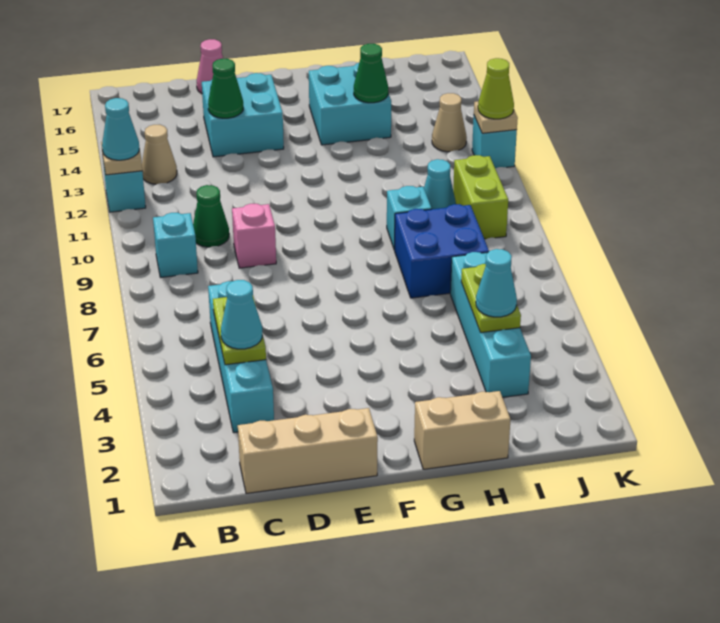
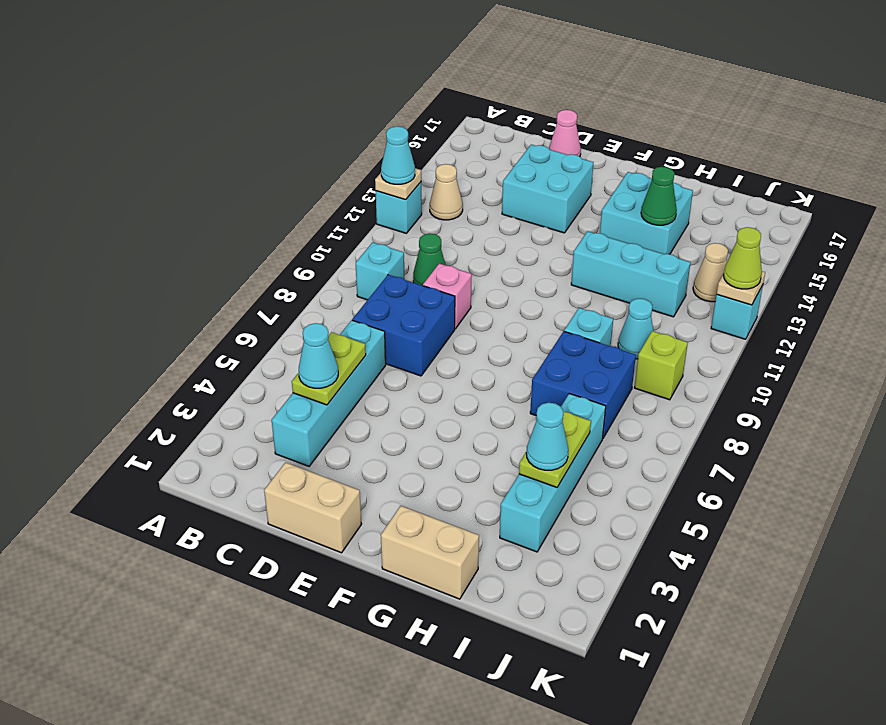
tan 1x3 brick [238,408,378,494] -> tan 1x2 brick [264,462,361,553]
none -> blue 2x2 brick [352,275,455,376]
green 1x1 cone [208,59,243,118] -> none
none -> cyan 1x3 brick [571,231,690,317]
lime 1x2 brick [453,155,508,239] -> lime 1x1 brick [635,331,688,400]

